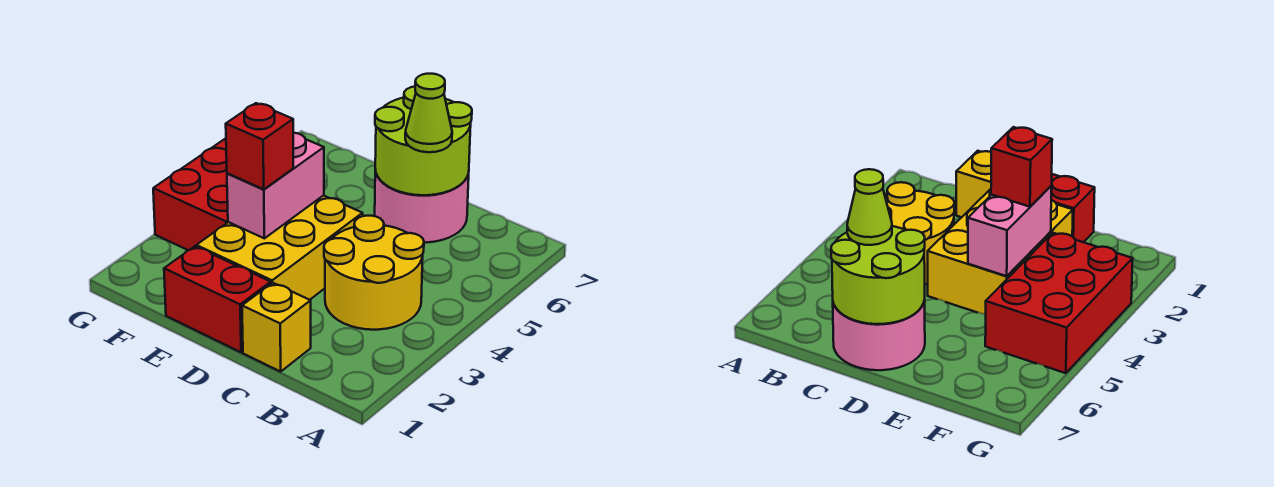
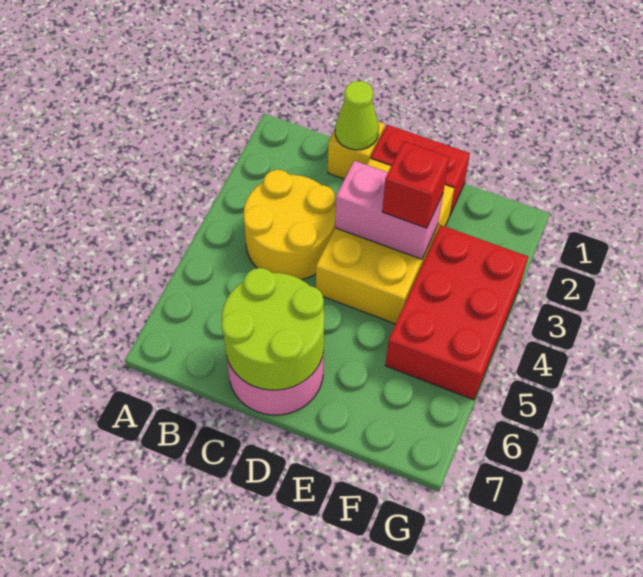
lime 1x1 cone [405,74,452,152] -> lime 1x1 cone moved to [335,81,379,150]
pink 1x2 brick [227,133,324,238] -> pink 1x2 brick turned to [335,161,443,259]

